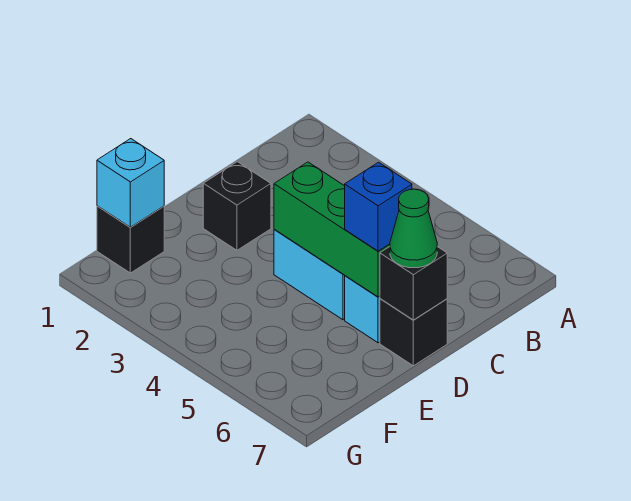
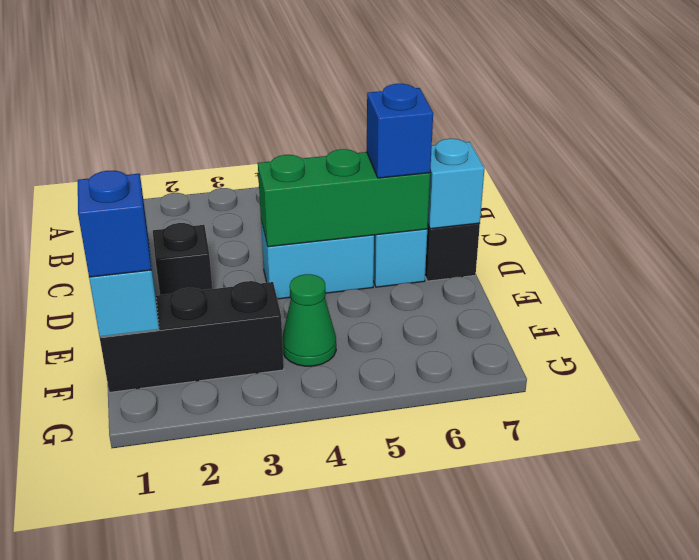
black 1x1 brick [380,247,447,320] -> cyan 1x1 brick [428,139,485,229]
green 1x1 cone [390,189,437,268] -> green 1x1 cone moved to [282,274,336,366]
black 1x1 brick [97,206,164,273] -> black 1x3 brick [100,281,284,392]
none -> blue 1x1 brick [78,171,151,277]

